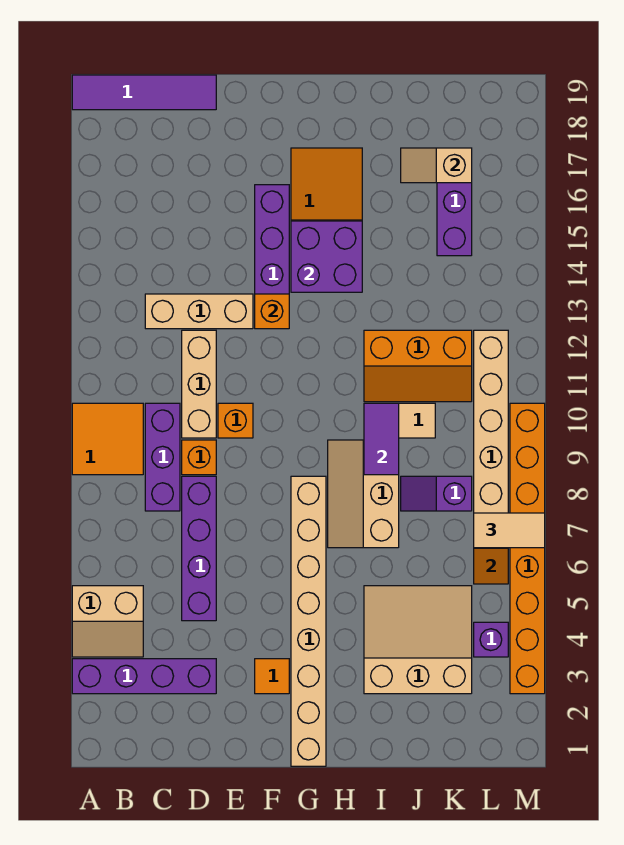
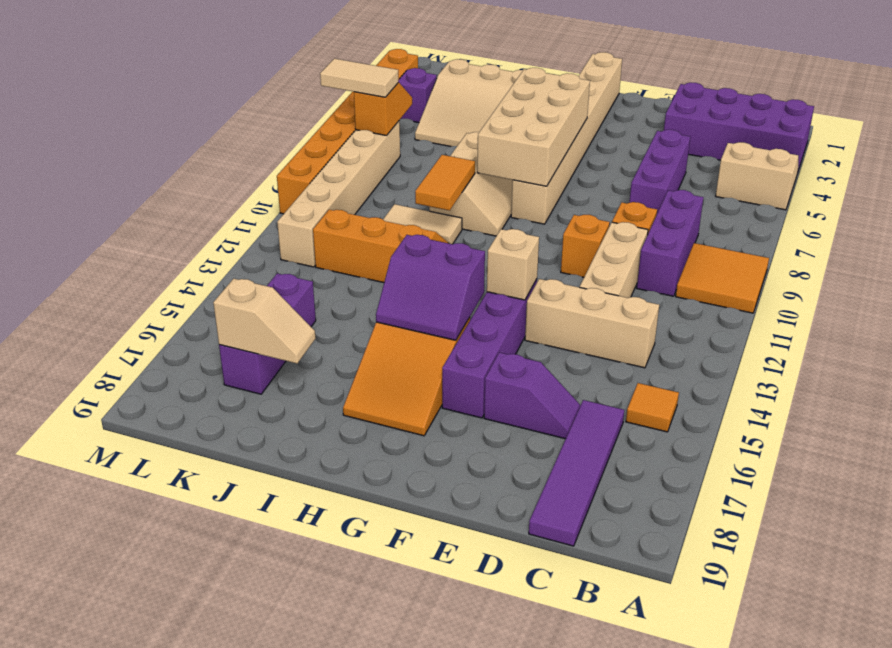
purple 1x4 brick [72,659,216,694] -> purple 2x4 brick [664,82,814,170]
purple 1x4 tile [72,75,216,110] -> purple 1x4 tile turned to [529,400,624,546]
purple 1x4 brick [182,476,216,621] -> purple 1x3 brick [629,130,690,213]
orange 1x1 tile [255,659,289,694] -> orange 1x1 tile moved to [626,383,679,432]
orange 1x1 brick [255,294,289,329] -> tan 1x1 brick [487,229,539,300]
none -> tan 2x4 brick [477,68,590,186]
purple 2x2 brick [291,221,362,292] -> purple 2x2 slope [376,235,485,340]
purple 1x2 tile [364,403,399,475] -> orange 1x2 tile [415,155,475,211]
purple 1x2 slope [401,476,472,511] -> purple 1x2 slope moved to [484,352,580,439]

